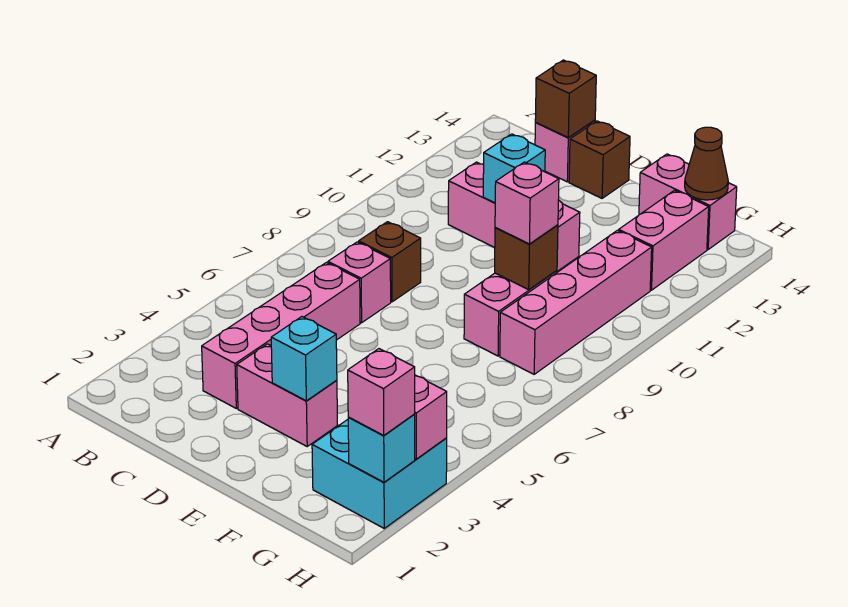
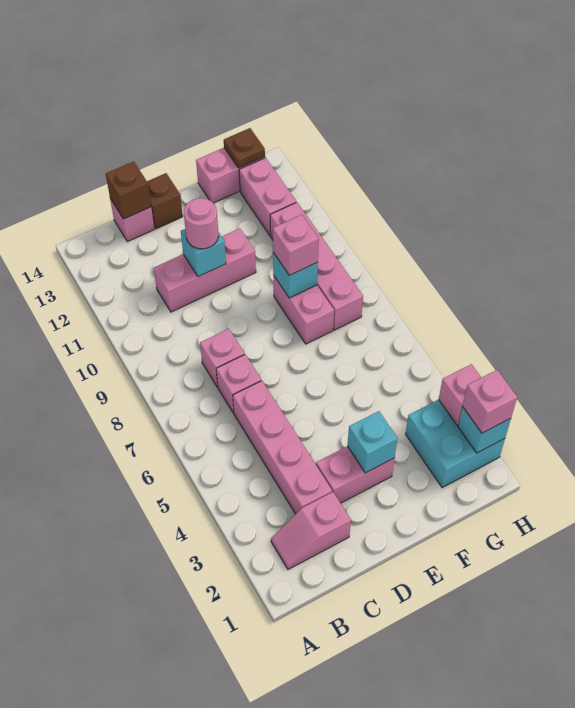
none -> pink 1x2 slope [271,492,351,569]
brown 1x1 brick [359,222,421,302] -> pink 1x1 brick [200,329,245,387]
none -> pink 1x1 round brick [184,198,219,249]
brown 1x1 brick [495,225,558,290] -> cyan 1x1 brick [273,253,318,298]
brown 1x1 cone [685,127,728,200] -> brown 1x1 plate [224,128,265,168]

